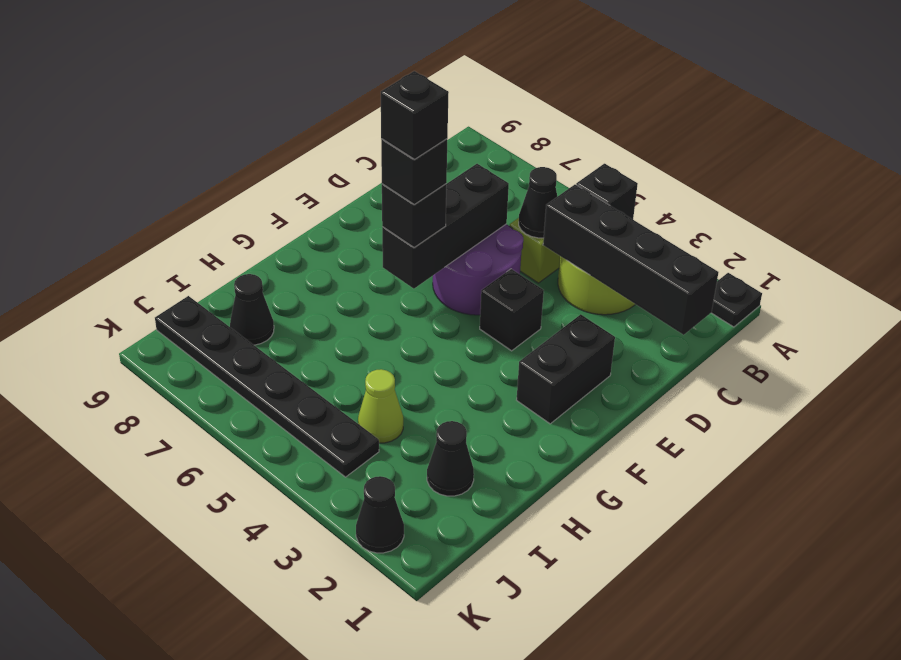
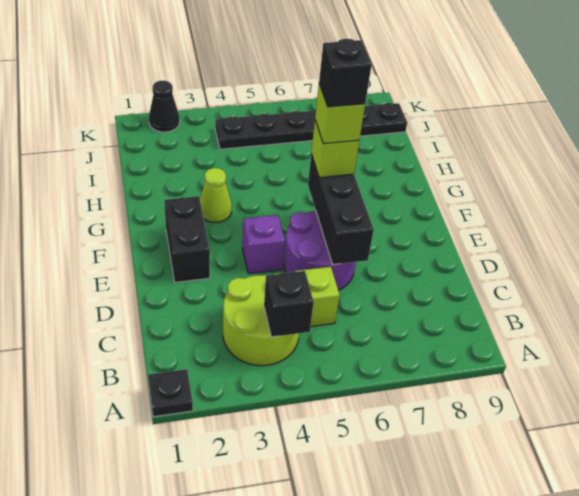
black 1x4 brick [543,185,719,335] -> none
black 1x1 cone [519,167,557,238] -> none
black 1x1 brick [480,269,544,351] -> purple 1x1 brick [242,215,285,274]
black 1x1 brick [382,184,446,248] -> lime 1x1 brick [311,121,359,178]
black 1x1 brick [381,139,447,204] -> lime 1x1 brick [315,84,365,144]
black 1x1 cone [427,421,474,496] -> none
lime 1x1 cone [358,369,403,443] -> lime 1x1 cone moved to [200,168,232,222]
black 1x1 cone [230,274,274,345] -> none

